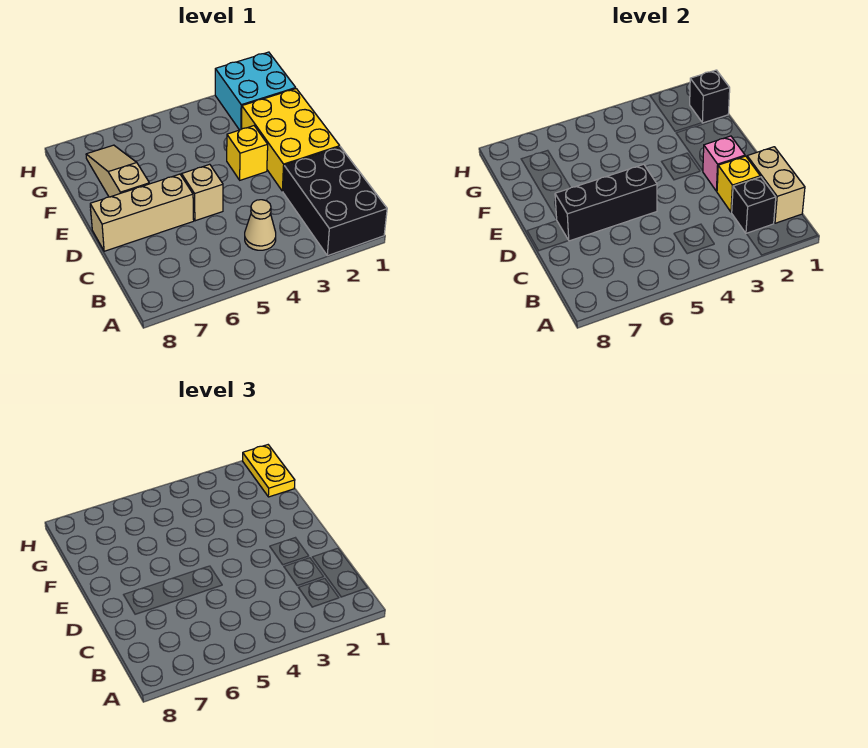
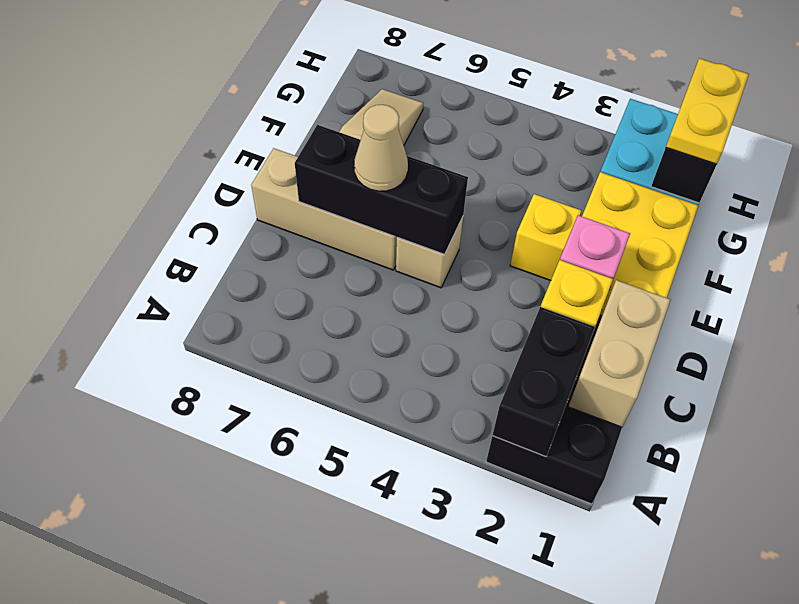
black 1x1 brick [732,177,776,234] -> black 1x2 brick [492,307,595,457]
tan 1x1 cone [245,200,276,250] -> tan 1x1 cone moved to [354,105,408,191]

